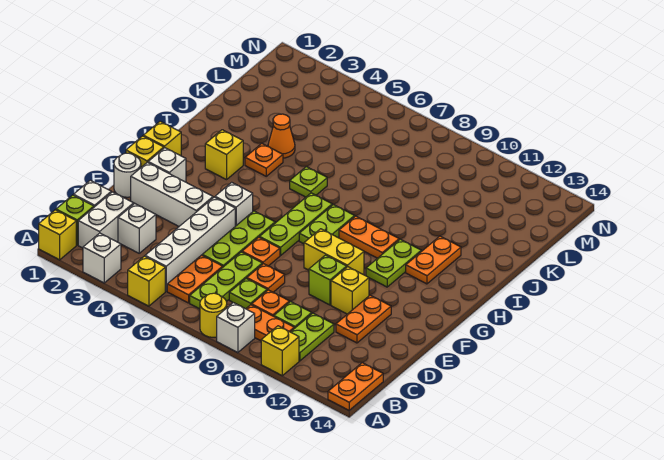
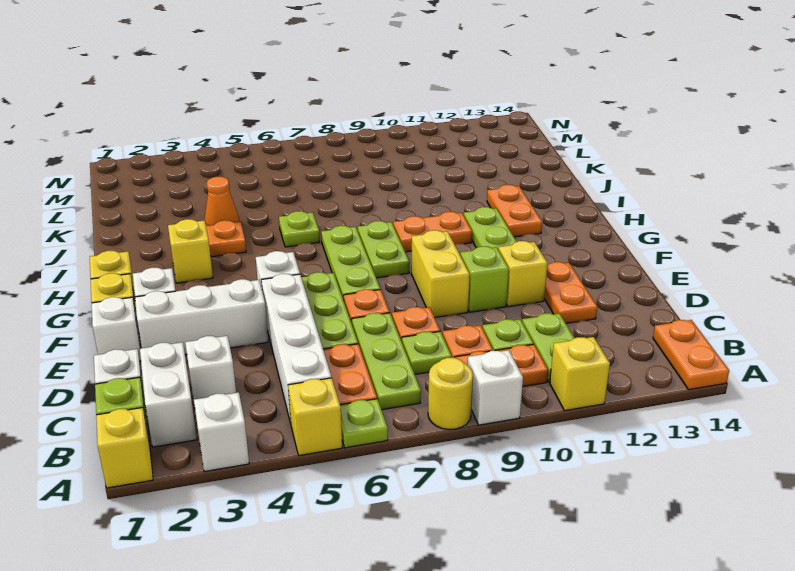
none -> lime 1x1 plate [340,399,388,448]
white 1x1 round brick [114,153,141,197] -> white 1x1 brick [92,297,141,361]
yellow 1x2 brick [304,229,364,275] -> yellow 1x2 brick turned to [411,230,470,317]

